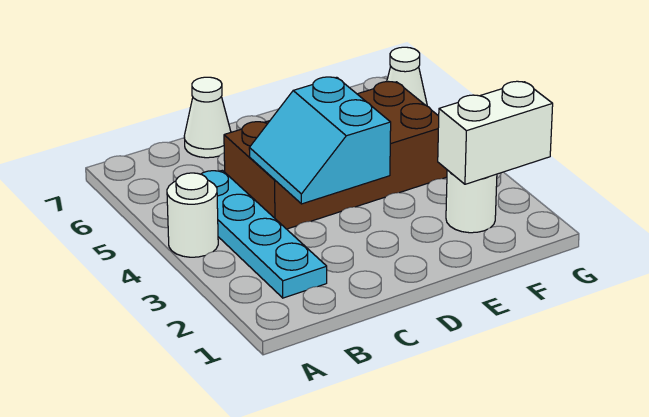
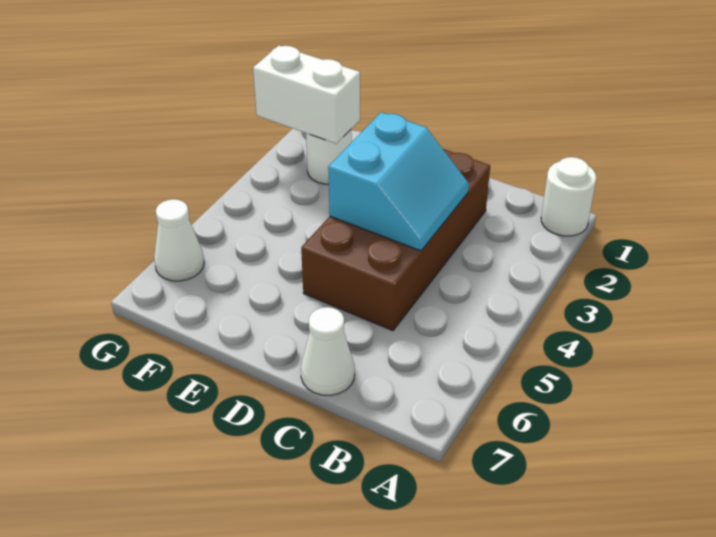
white 1x1 round brick [167,173,218,257] -> white 1x1 round brick moved to [541,157,596,236]
cyan 1x4 plate [201,170,327,298] -> none
brown 2x4 brick [224,82,447,229] -> brown 2x4 brick turned to [301,149,490,331]

